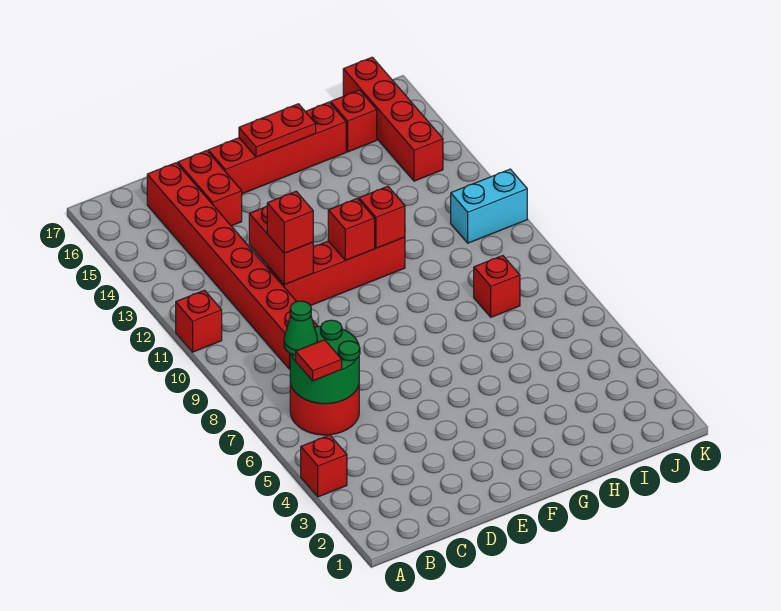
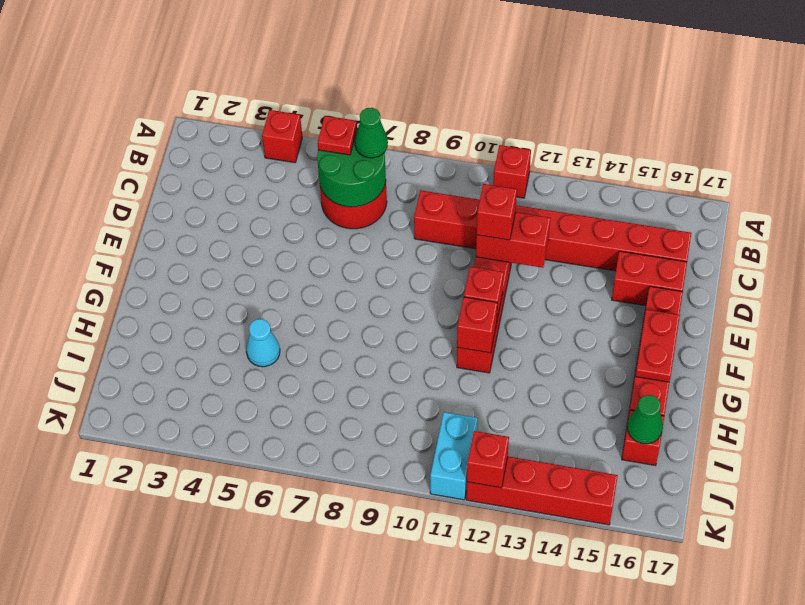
red 1x1 tile [296,340,342,381] -> red 1x1 plate [317,116,357,155]
none -> cyan 1x1 cone [246,319,280,367]
red 1x1 brick [474,255,520,317] -> red 1x1 brick moved to [467,431,509,488]
none -> green 1x1 cone [627,395,663,444]
red 1x4 brick [343,57,443,181] -> red 1x4 brick moved to [466,457,618,525]

